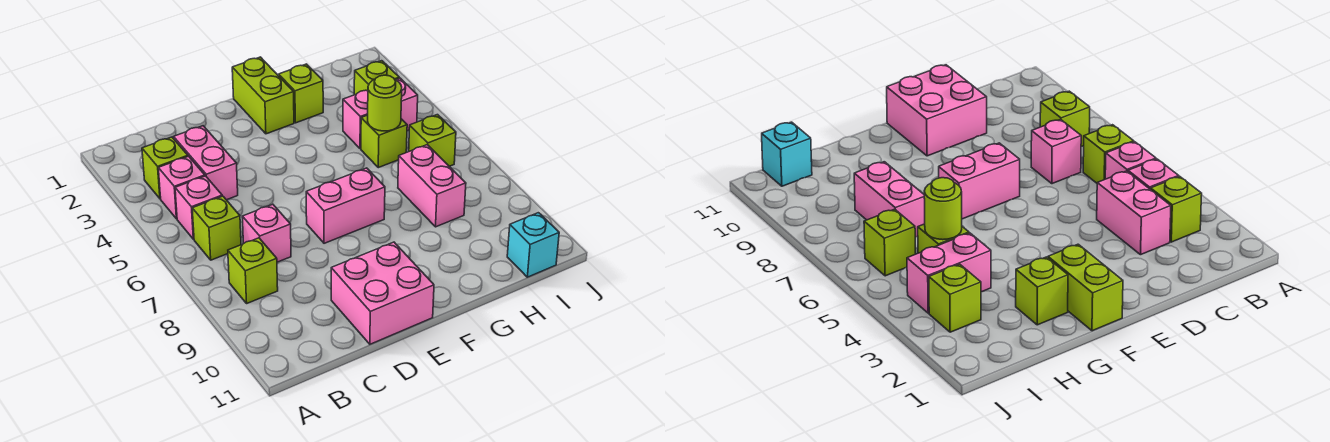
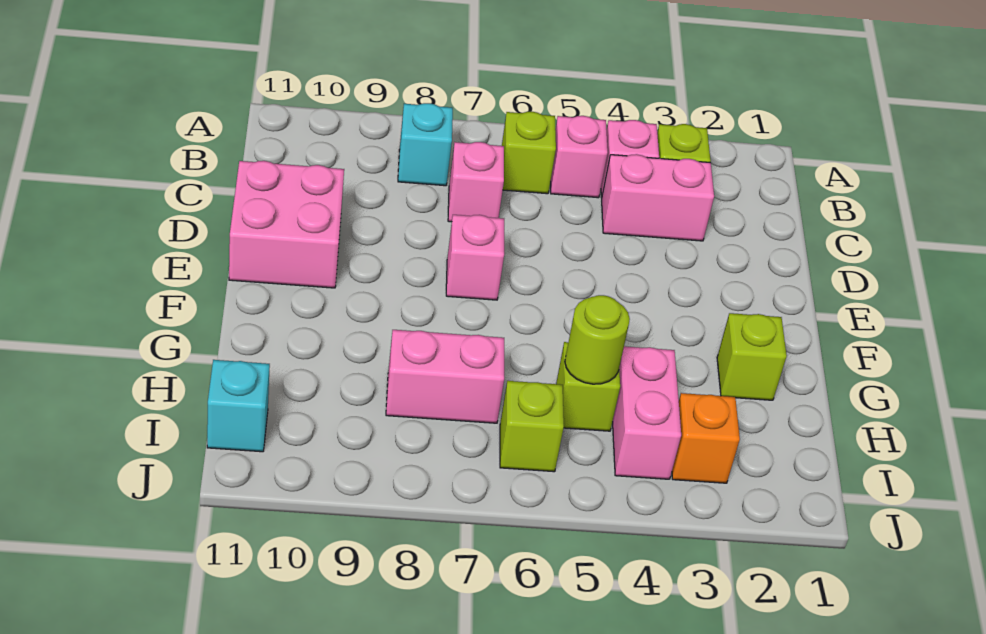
lime 1x1 brick [228,238,278,303] -> cyan 1x1 brick [398,103,453,186]
pink 1x2 brick [306,168,385,243] -> pink 1x1 brick [446,215,504,300]
lime 1x2 brick [232,57,294,134] -> none
lime 1x1 brick [354,61,399,95] -> orange 1x1 brick [672,393,740,483]

